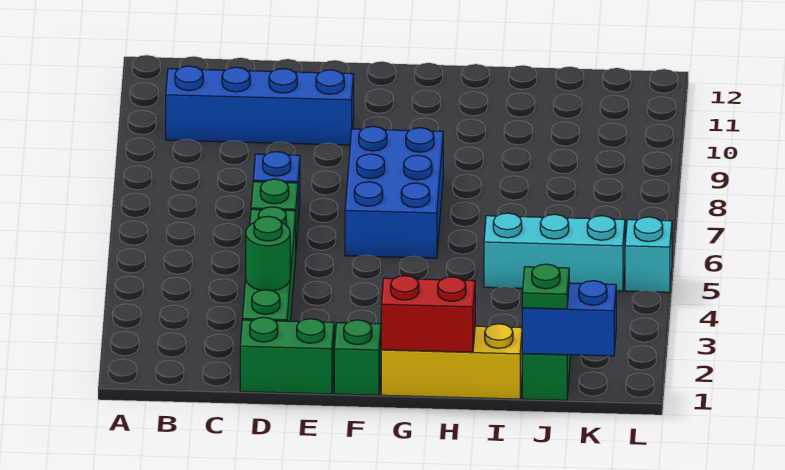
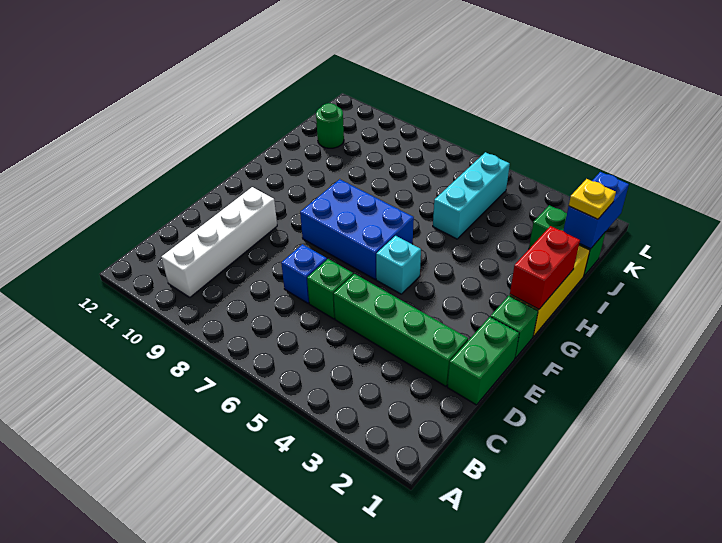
blue 1x4 brick [166,66,354,145] -> white 1x4 brick [162,187,277,297]
green 1x1 round brick [246,216,290,291] -> green 1x1 round brick moved to [316,103,344,148]
green 1x1 plate [522,264,569,309] -> yellow 1x1 plate [569,179,616,219]
cyan 1x1 brick [625,217,672,292] -> cyan 1x1 brick moved to [376,236,421,294]

